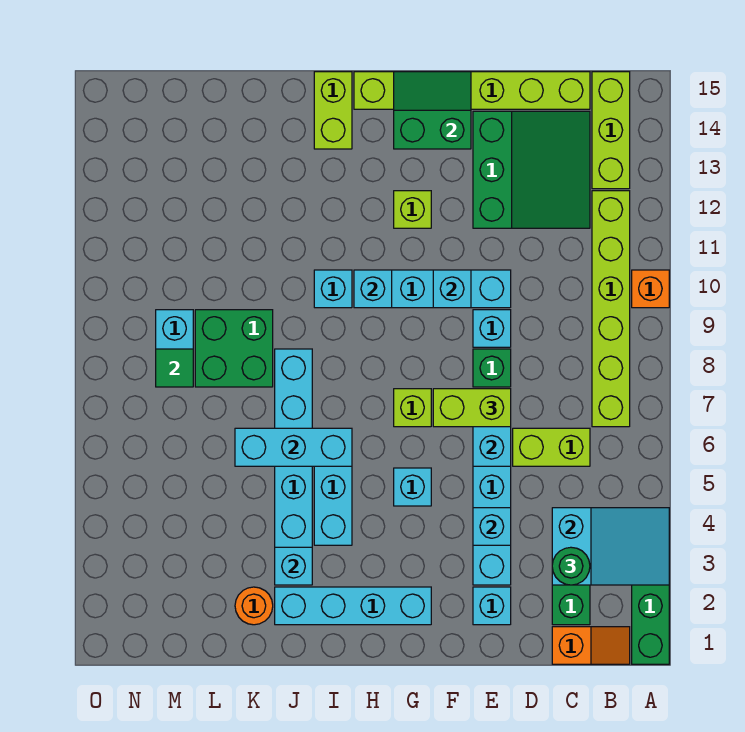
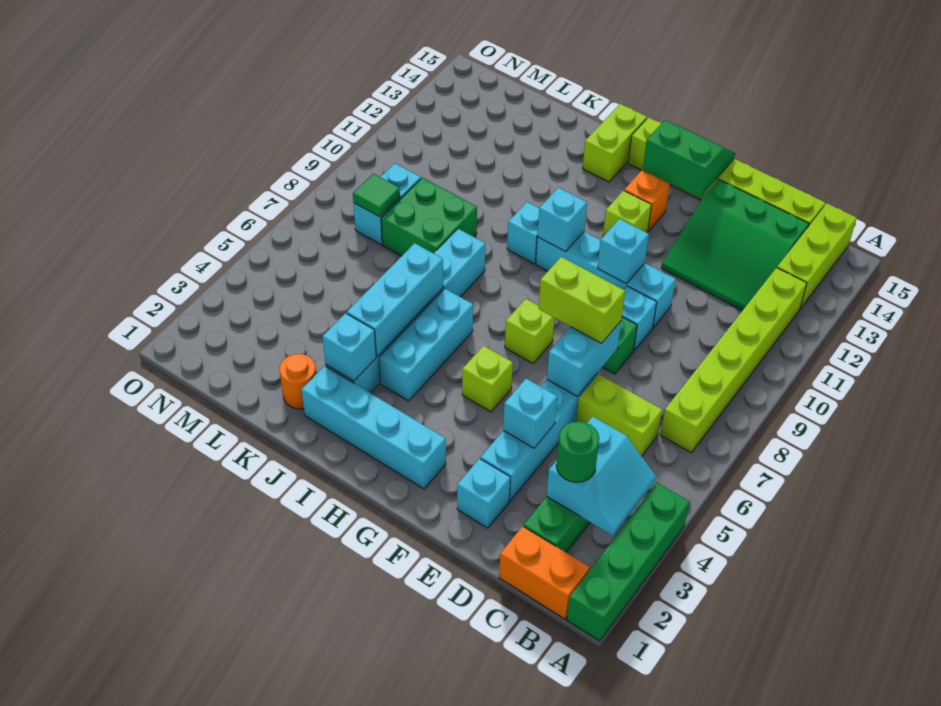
cyan 2x3 slope [552,508,669,585] -> cyan 2x2 slope [547,416,656,536]
orange 1x1 brick [632,270,669,308] -> orange 1x1 brick moved to [624,170,670,231]
orange 1x2 slope [552,627,630,664] -> orange 1x2 brick [499,526,590,619]
green 3x3 slope [473,111,590,228] -> green 3x3 slope turned to [662,179,809,311]
cyan 1x1 brick [394,468,431,506] -> lime 1x1 brick [462,346,513,412]
cyan 1x3 brick [235,428,352,466] -> cyan 1x3 brick turned to [347,243,443,356]

